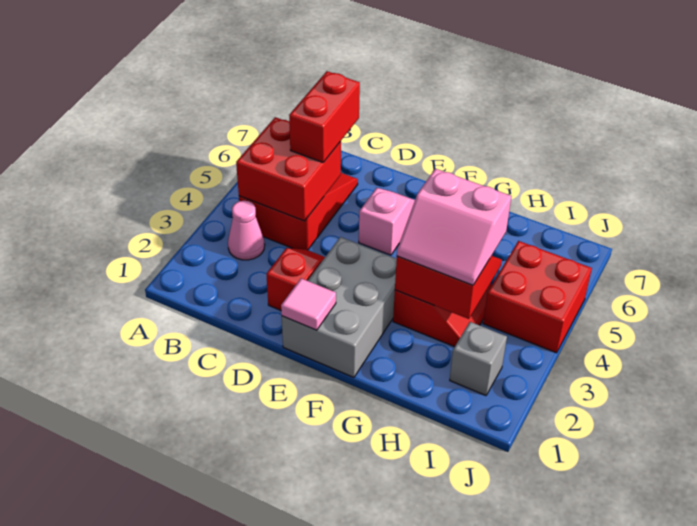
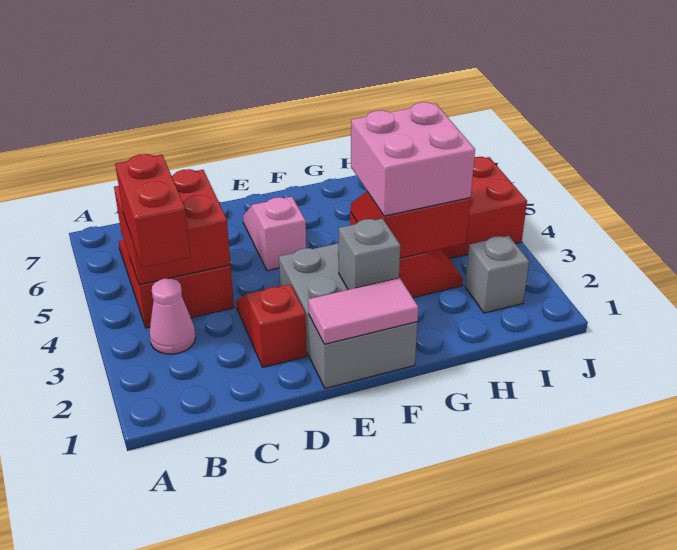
red 1x2 brick [289,71,360,162] -> red 1x2 brick moved to [115,154,190,268]
pink 1x1 tile [281,279,336,330] -> pink 1x2 tile [308,278,418,344]
none -> grey 1x1 brick [339,218,400,290]
pink 2x2 slope [397,169,511,285] -> pink 2x2 brick [351,102,475,216]

